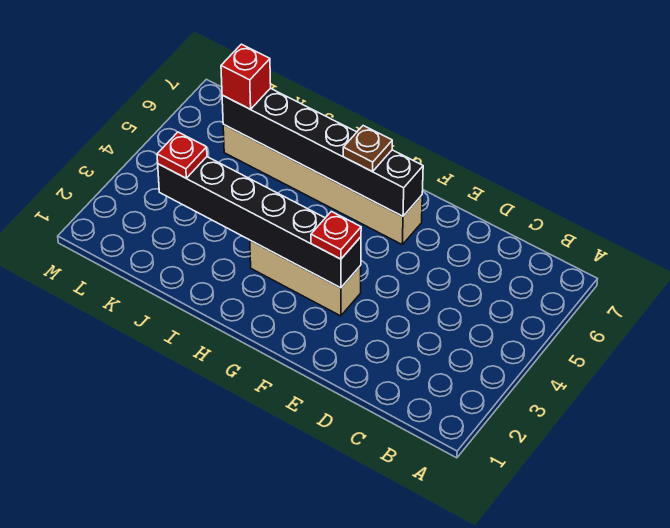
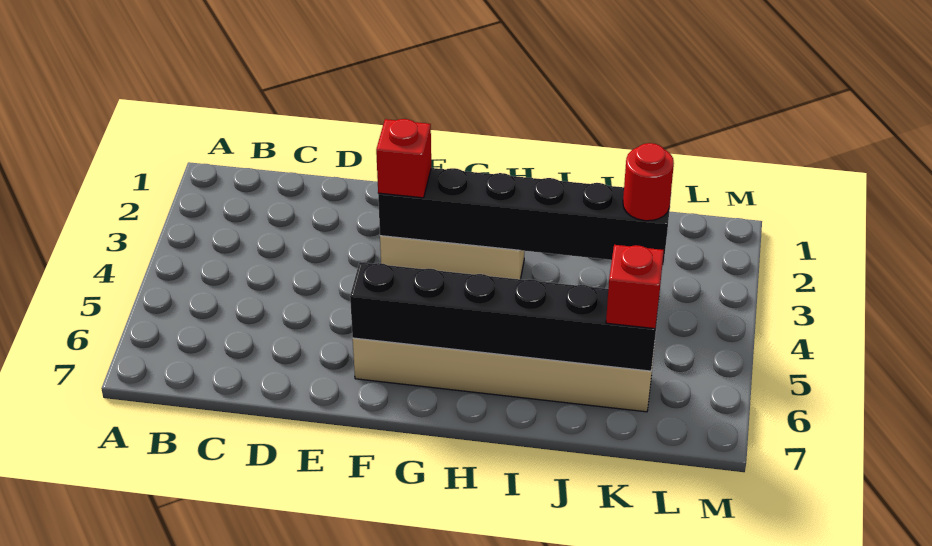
red 1x1 plate [311,211,361,259] -> red 1x1 brick [376,119,431,198]
brown 1x1 plate [343,126,392,172] -> none
red 1x1 plate [157,132,207,178] -> red 1x1 round brick [623,143,674,221]

